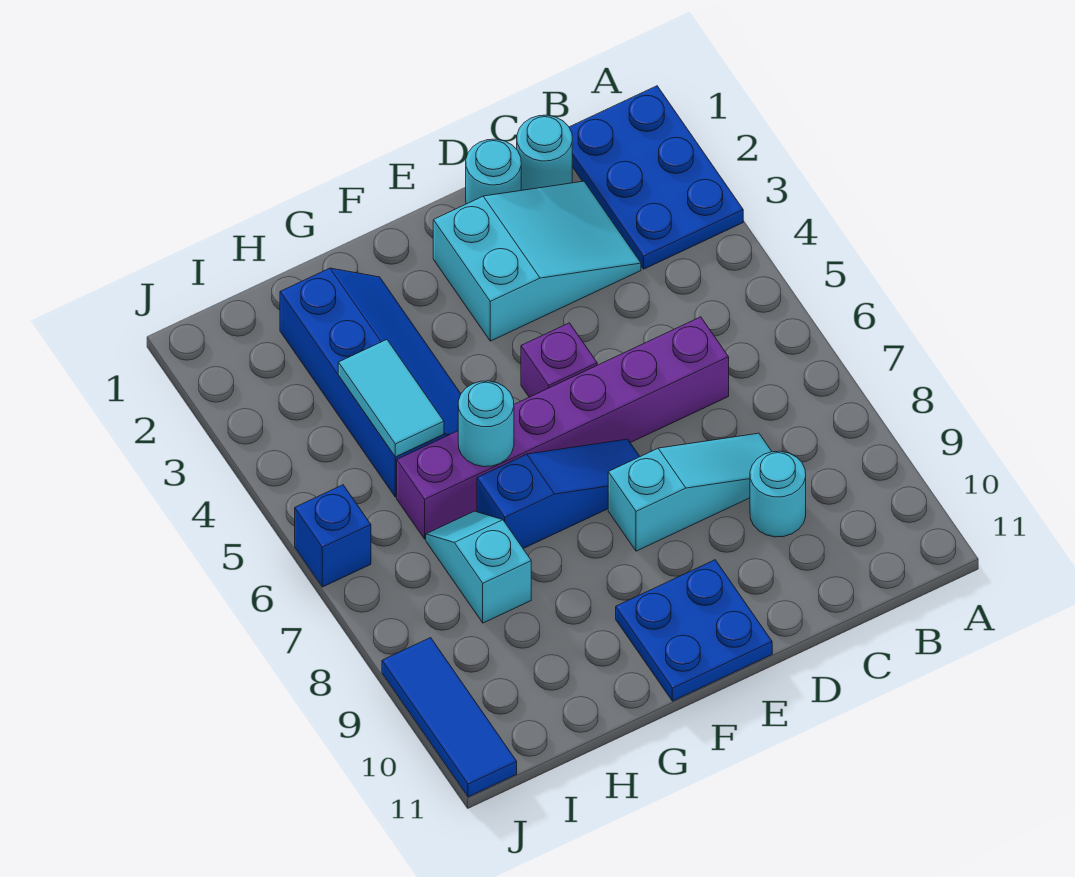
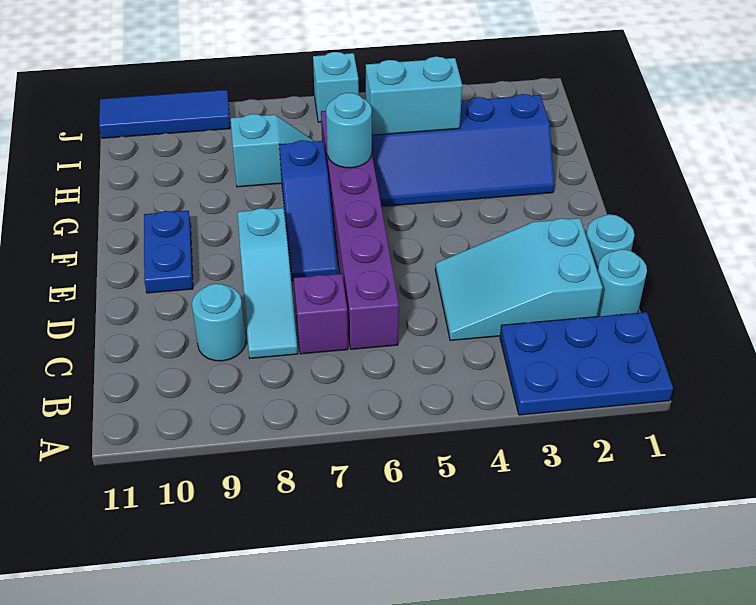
cyan 2x3 slope [433,181,641,341] -> cyan 2x3 slope turned to [435,218,603,341]
purple 1x1 brick [521,323,597,397] -> purple 1x1 brick moved to [294,274,348,354]
blue 2x2 plate [616,560,772,701] -> blue 1x2 plate [144,211,193,293]
cyan 1x2 tile [338,340,444,457] -> cyan 1x2 brick [366,57,462,135]
blue 1x1 brick [295,485,371,587] -> cyan 1x1 brick [313,52,359,122]

